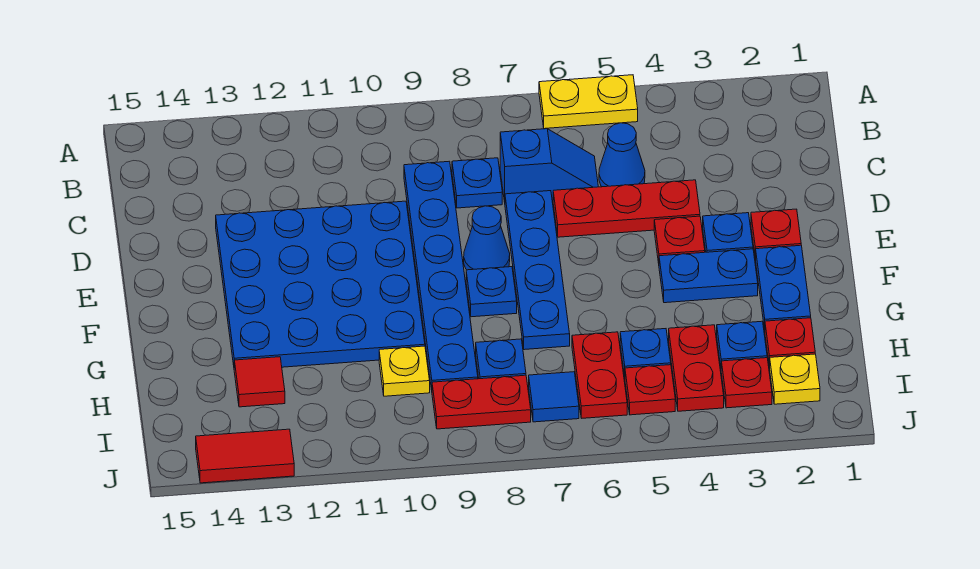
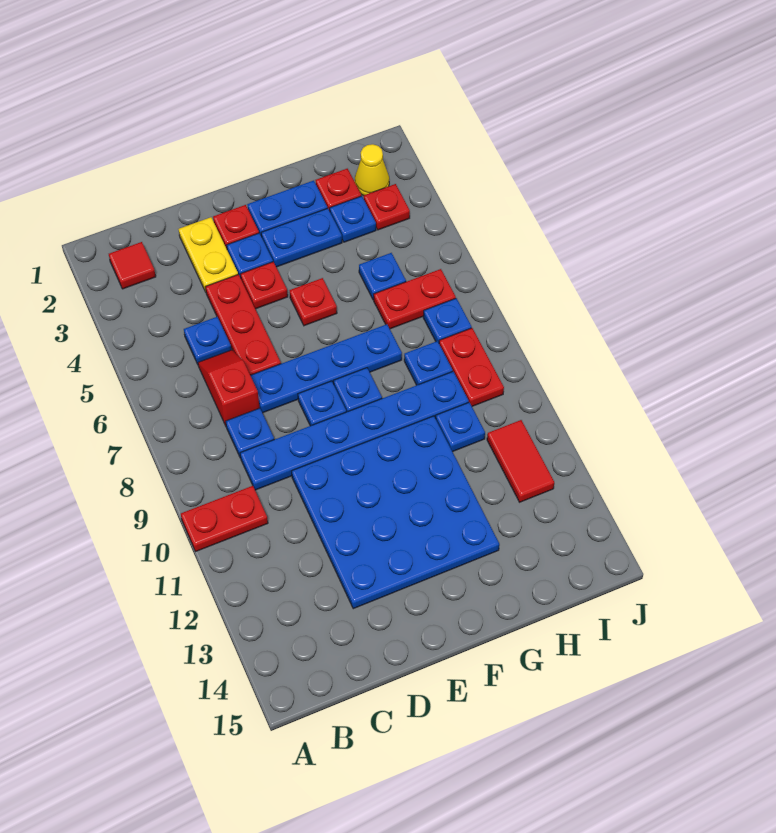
yellow 1x2 plate [539,75,638,129] -> yellow 1x2 plate moved to [179,217,238,292]
blue 1x1 cone [599,123,645,187] -> blue 1x1 plate [184,317,231,364]
blue 1x2 slope [500,129,598,202] -> red 1x2 slope [198,350,259,426]
blue 1x1 cone [464,206,510,270] -> blue 1x1 plate [298,381,346,426]
blue 1x2 plate [659,249,758,303] -> blue 1x2 plate turned to [261,208,342,267]
red 1x2 plate [669,325,724,411] -> red 1x2 plate moved to [181,486,268,552]
yellow 1x1 plate [379,346,430,396] -> blue 1x1 plate [436,402,485,452]
red 1x1 tile [234,357,285,407] -> red 1x1 tile moved to [109,242,156,289]
yellow 1x1 plate [770,354,820,404] -> yellow 1x1 cone [355,144,389,196]
red 1x1 plate [625,365,675,415] -> red 1x1 plate moved to [289,278,337,326]
blue 1x1 tile [529,372,579,422] -> blue 1x1 plate [423,298,472,343]
red 1x2 tile [196,429,294,483] -> red 1x2 tile moved to [487,420,554,502]

